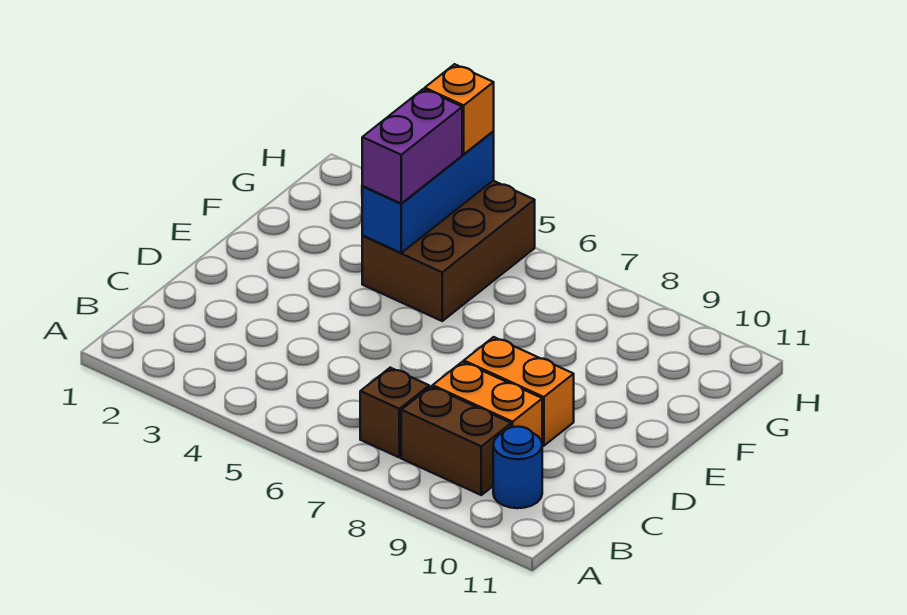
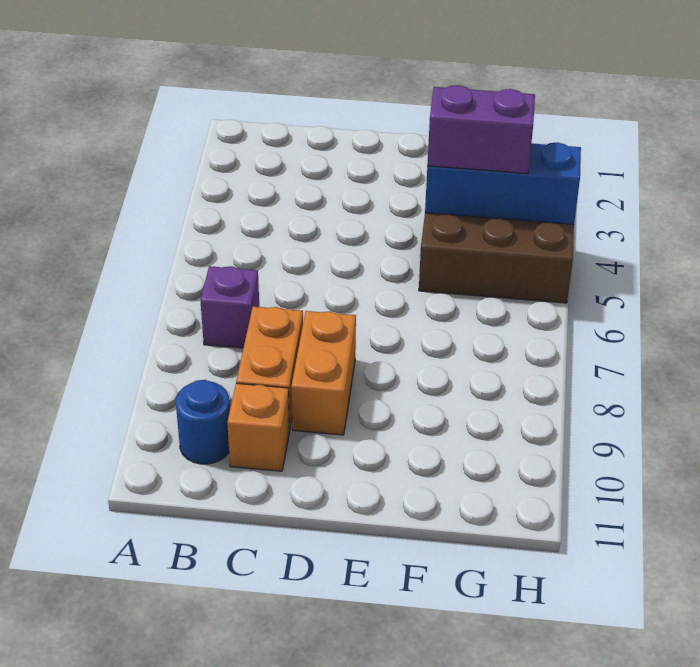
brown 1x1 brick [360,368,429,457] -> purple 1x1 brick [200,266,259,348]
brown 1x2 brick [401,386,511,495] -> none
orange 1x1 brick [425,64,494,154] -> orange 1x1 brick moved to [227,383,290,471]

